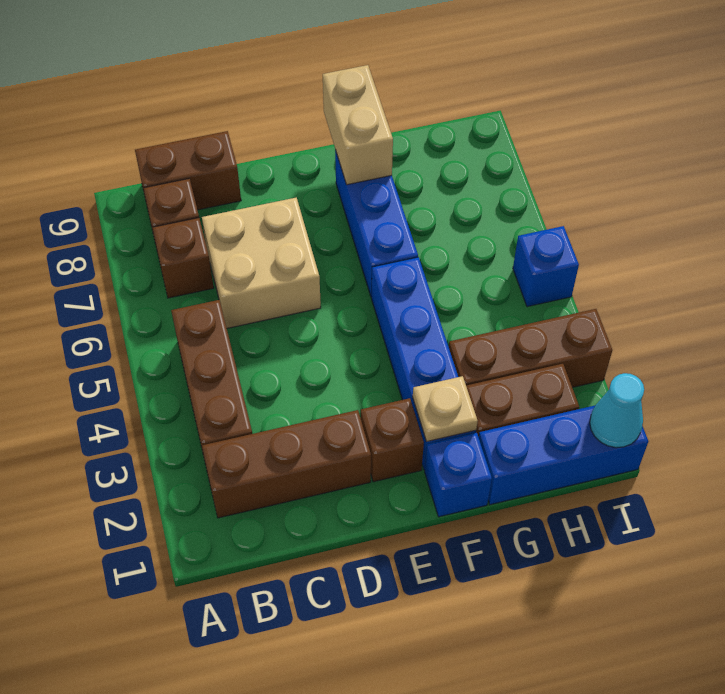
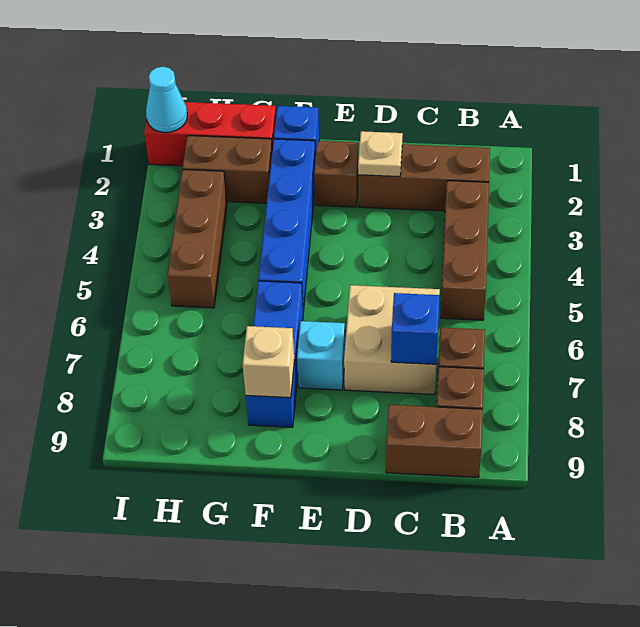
none -> cyan 1x1 brick [297,321,345,390]
tan 1x1 plate [413,376,478,442] -> tan 1x1 plate moved to [358,131,403,177]
tan 1x2 brick [323,65,393,185] -> tan 1x1 brick [243,326,294,398]
blue 1x3 brick [479,406,648,505] -> red 1x3 brick [144,102,276,166]
brown 1x3 brick [449,309,612,387] -> brown 1x3 brick turned to [167,170,227,308]
blue 1x1 brick [513,226,579,307] -> blue 1x1 brick moved to [391,293,440,364]

